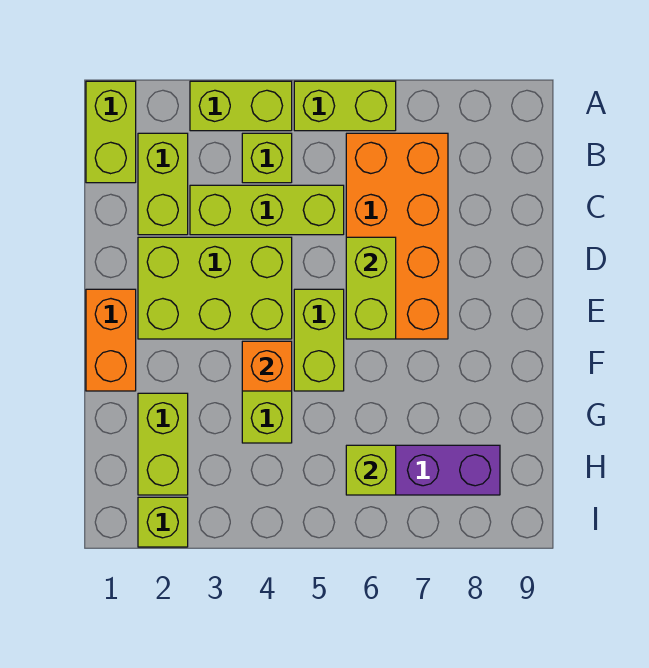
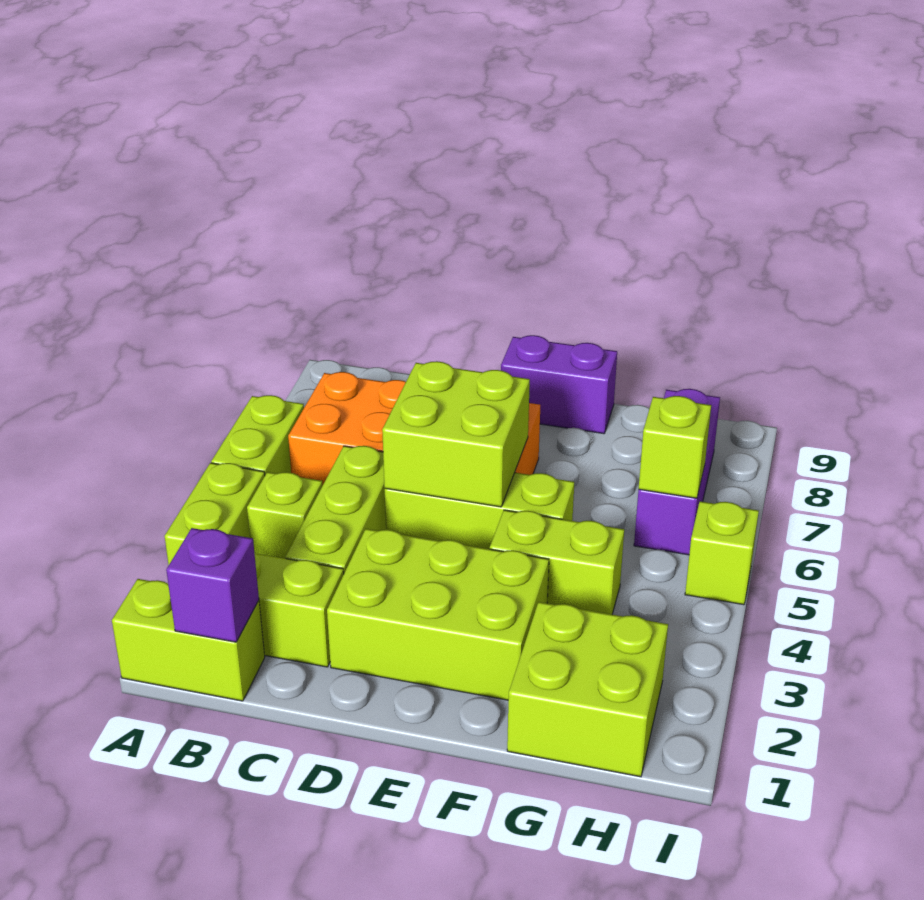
none -> purple 1x1 brick [166,528,259,642]
lime 2x3 brick [138,237,292,339] -> lime 2x3 brick turned to [327,529,549,700]
lime 1x2 brick [346,237,396,339] -> lime 2x2 brick [382,361,530,507]
orange 1x2 brick [86,289,136,391] -> none
lime 1x2 brick [294,289,344,391] -> lime 1x3 brick [385,473,574,549]
none -> purple 1x2 brick [501,335,617,434]
orange 1x1 brick [242,341,292,391] -> none
lime 1x2 brick [138,393,188,495] -> lime 2x2 brick [507,602,668,777]
lime 1x1 brick [138,497,188,547] -> lime 1x1 brick moved to [685,501,759,605]

